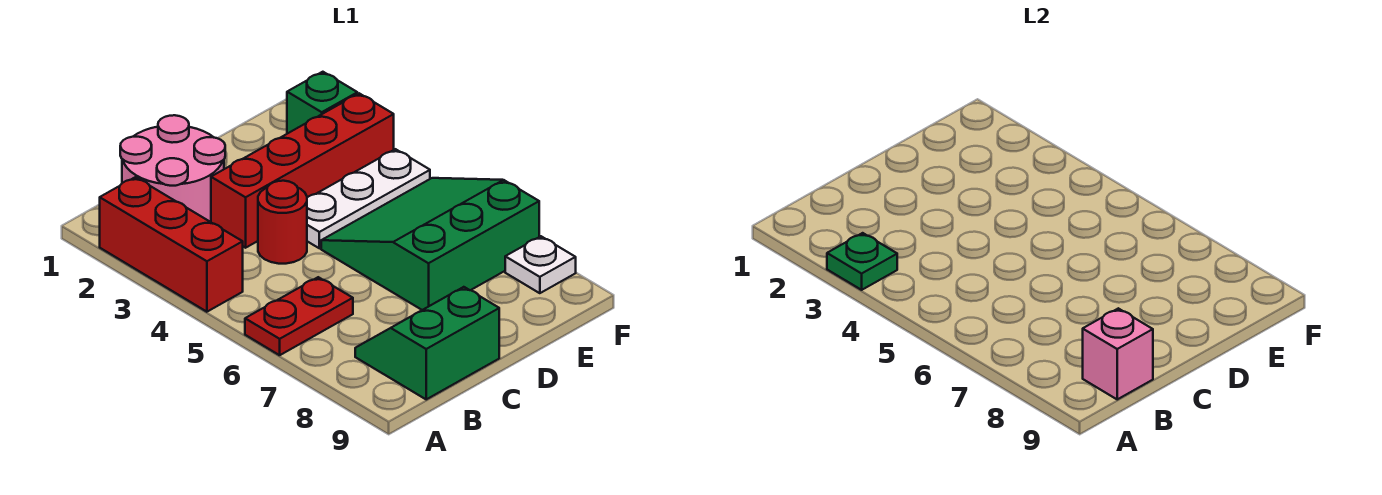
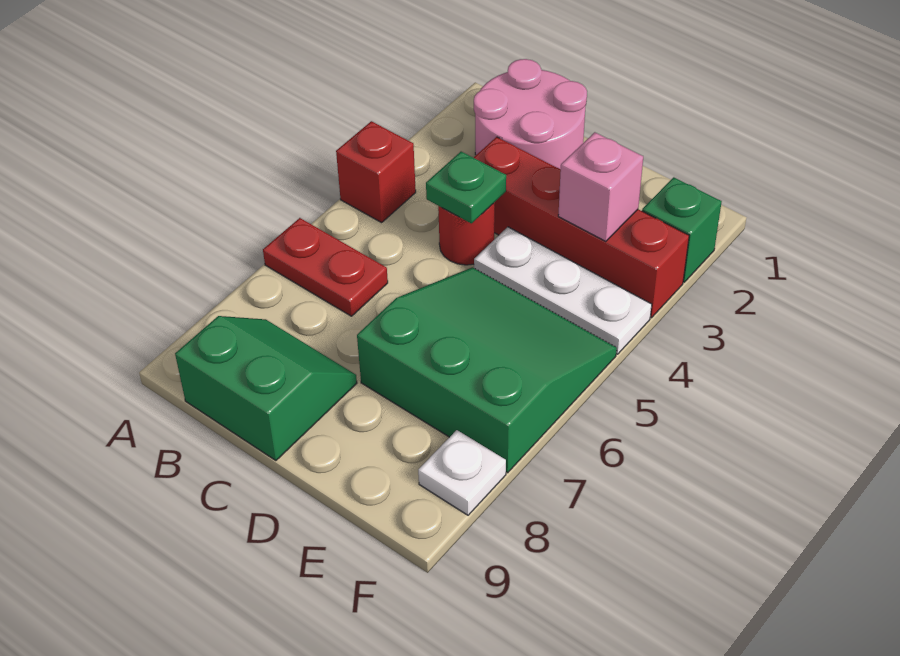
red 1x3 brick [100,177,243,312] -> red 1x1 brick [336,121,416,223]
green 1x1 plate [827,233,897,290] -> green 1x1 plate moved to [426,152,506,224]
pink 1x1 brick [1083,308,1153,399] -> pink 1x1 brick moved to [558,132,643,241]

